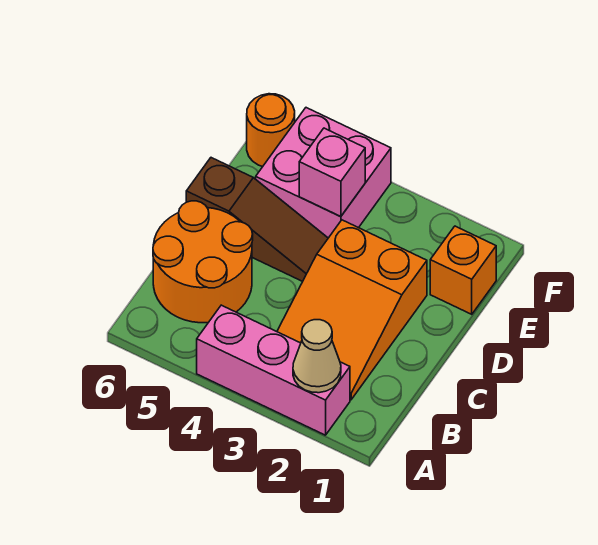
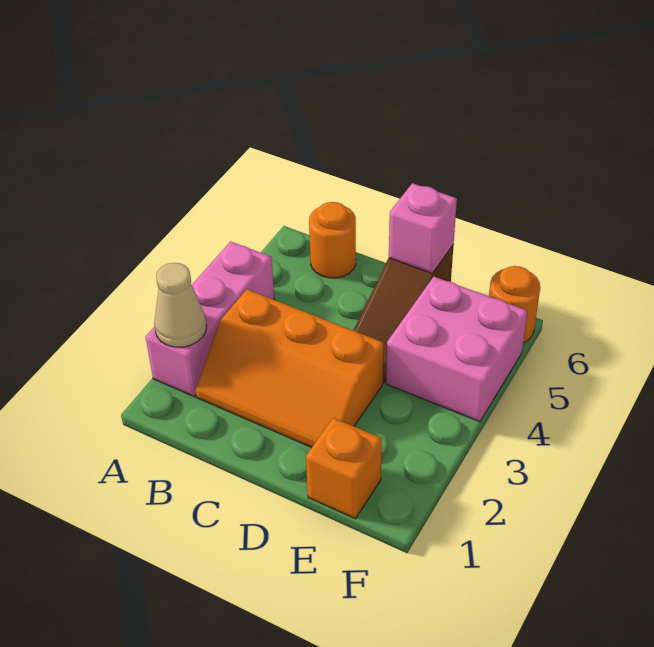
orange 2x3 slope [277,220,427,400] -> orange 2x3 slope turned to [196,289,384,447]
orange 2x2 round brick [153,201,253,323] -> orange 1x1 round brick [309,202,356,278]
pink 1x1 brick [299,128,365,217] -> pink 1x1 brick moved to [389,183,457,273]

